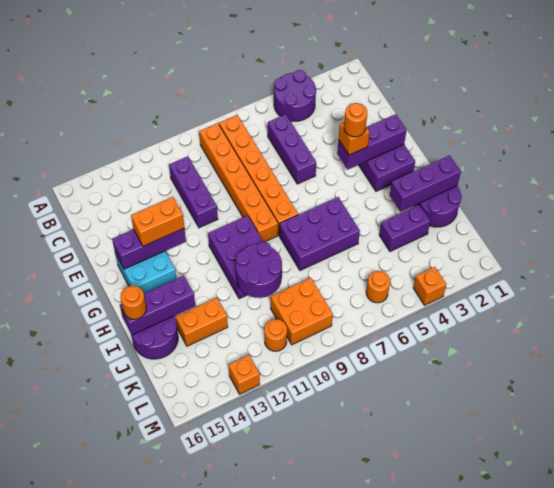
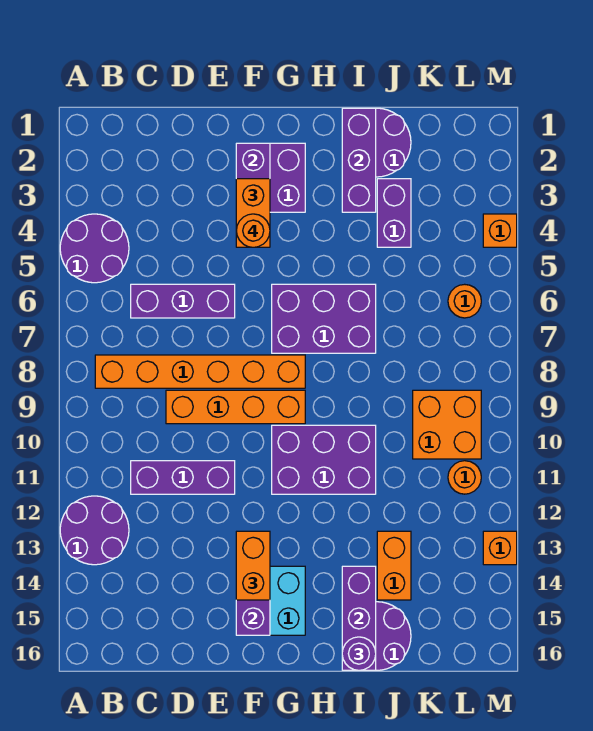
orange 1x6 brick [199,123,278,242] -> orange 1x4 brick [166,390,305,424]
orange 1x1 brick [339,122,370,155] -> orange 1x2 brick [236,179,270,247]
purple 2x3 brick [279,197,360,271] -> purple 2x3 brick turned to [272,284,376,353]
purple 2x2 round brick [236,242,282,298] -> purple 2x2 round brick moved to [60,496,129,565]
orange 1x1 round brick [120,286,146,319] -> purple 1x1 round brick [342,637,376,670]

